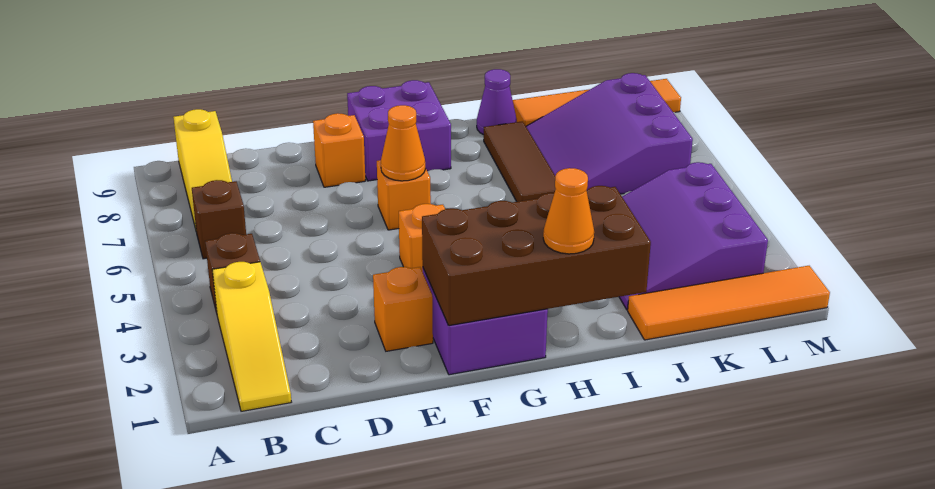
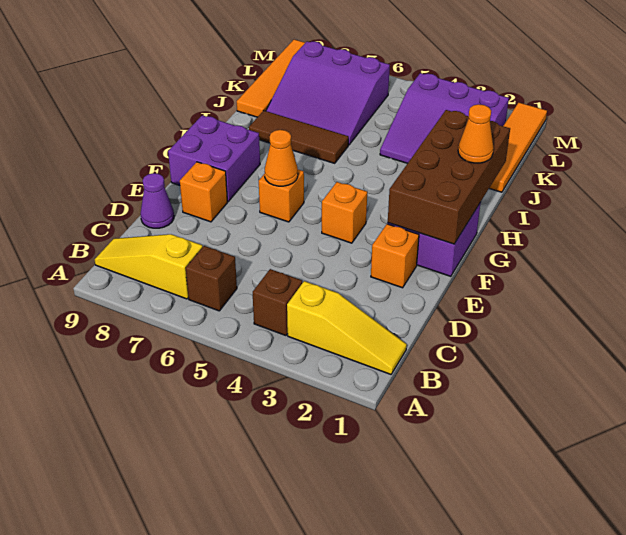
yellow 1x3 slope [173,109,232,229] -> yellow 1x3 slope turned to [95,234,203,299]
purple 1x1 cone [477,69,517,135] -> purple 1x1 cone moved to [141,173,174,228]

